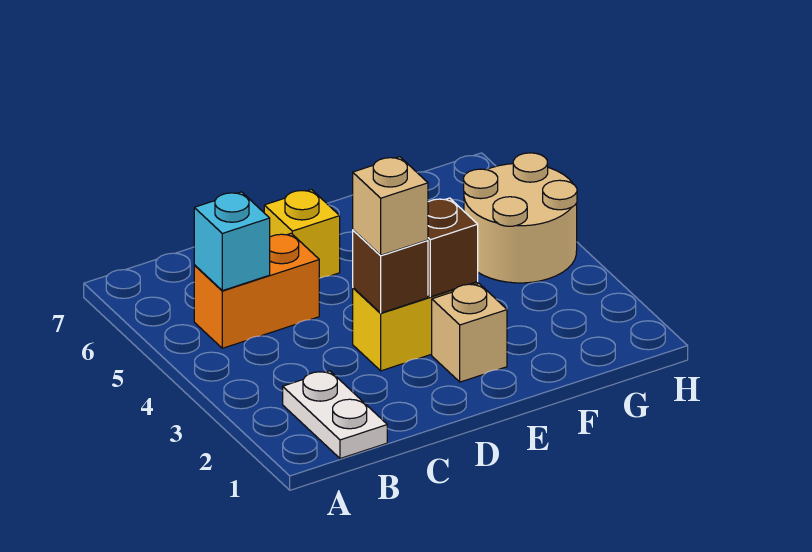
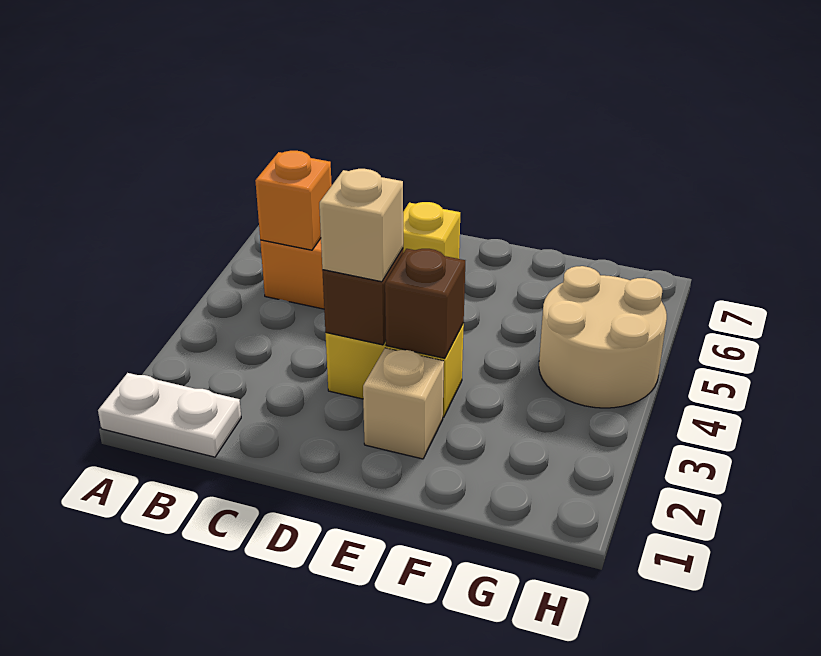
white 1x2 plate [283,371,387,459] -> white 1x2 plate turned to [98,373,241,457]
cyan 1x1 brick [194,192,270,291] -> orange 1x1 brick [255,151,332,250]

